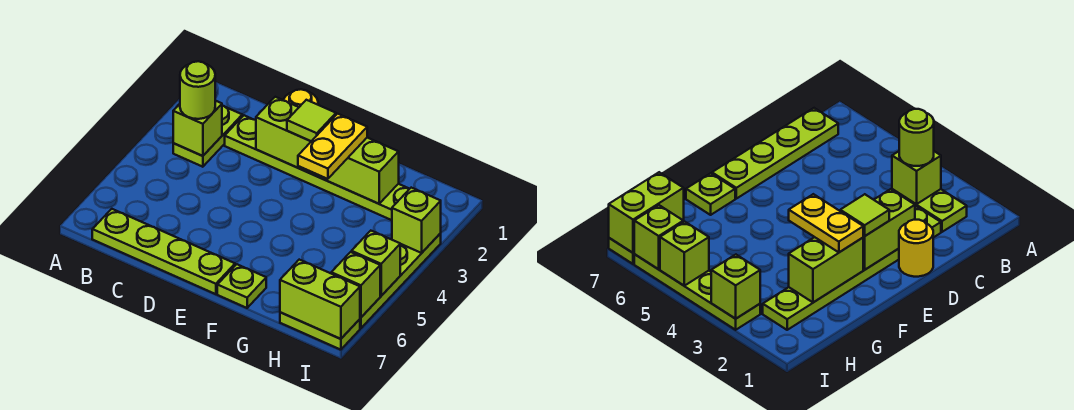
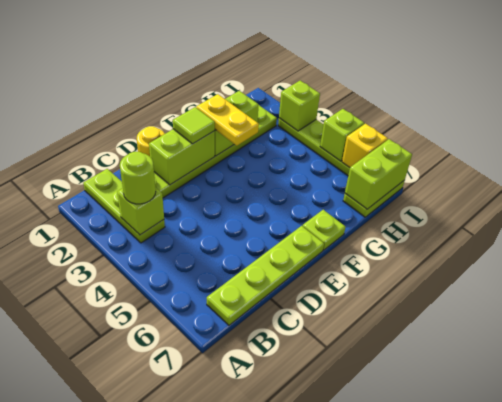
lime 1x2 plate [173,106,242,167] -> lime 1x3 plate [83,169,165,243]
lime 1x1 brick [331,252,380,317] -> yellow 1x1 brick [342,124,388,168]

